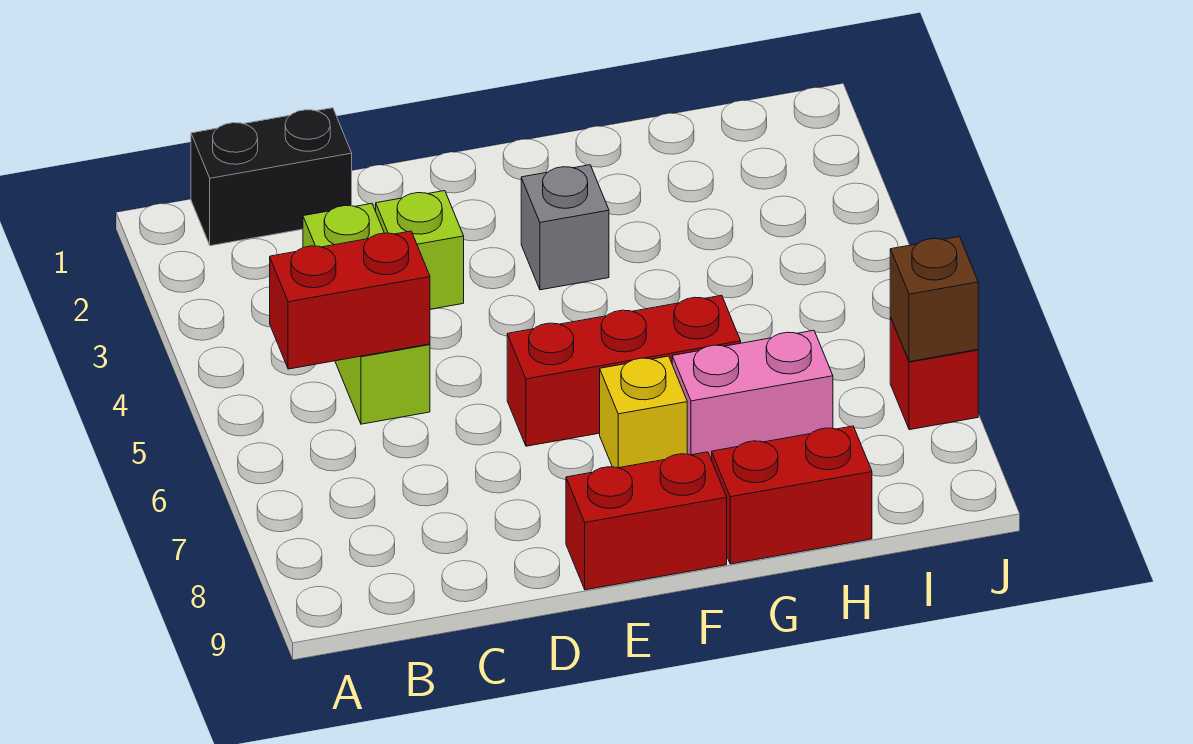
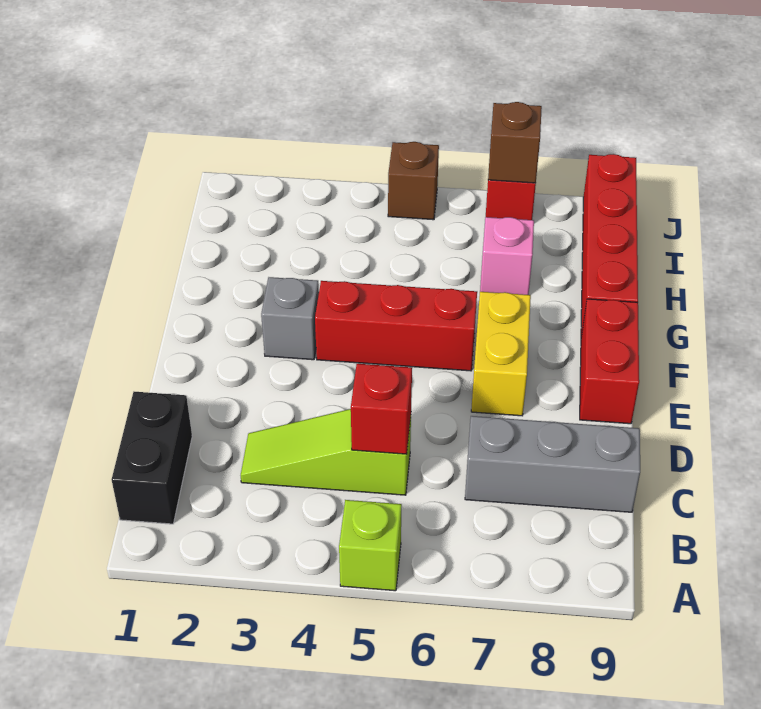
red 1x2 brick [270,231,430,369] -> red 1x1 brick [351,364,412,454]
lime 1x3 brick [303,204,430,424] -> lime 1x3 slope [241,409,411,495]
none -> grey 1x3 brick [465,416,640,512]
lime 1x1 brick [376,191,464,309] -> lime 1x1 brick moved to [339,500,402,591]
red 1x3 brick [507,295,741,446] -> red 1x3 brick turned to [315,281,477,371]
yellow 1x1 brick [600,356,687,468] -> yellow 1x2 brick [471,292,531,416]
pink 1x2 brick [672,330,833,460] -> pink 1x1 brick [480,217,534,295]
red 1x2 brick [712,426,872,564] -> red 1x4 brick [581,154,638,337]
none -> brown 1x1 brick [388,142,439,220]

